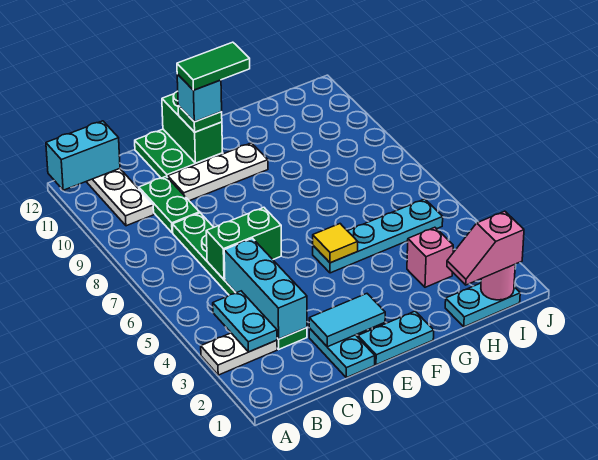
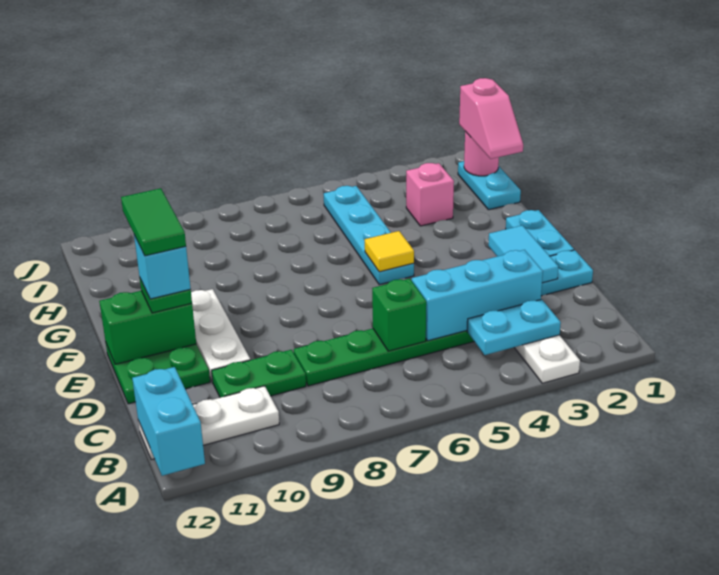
green 1x2 brick [206,207,281,280] -> green 1x1 brick [372,279,426,351]

